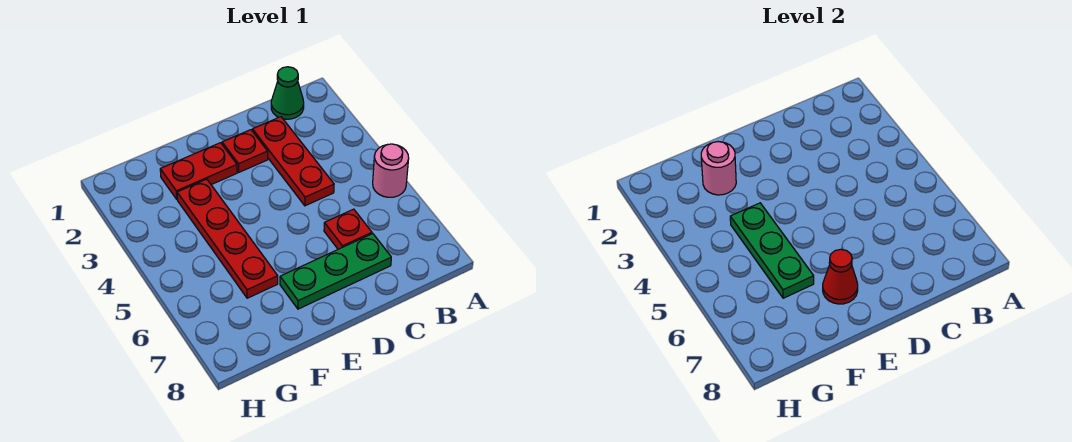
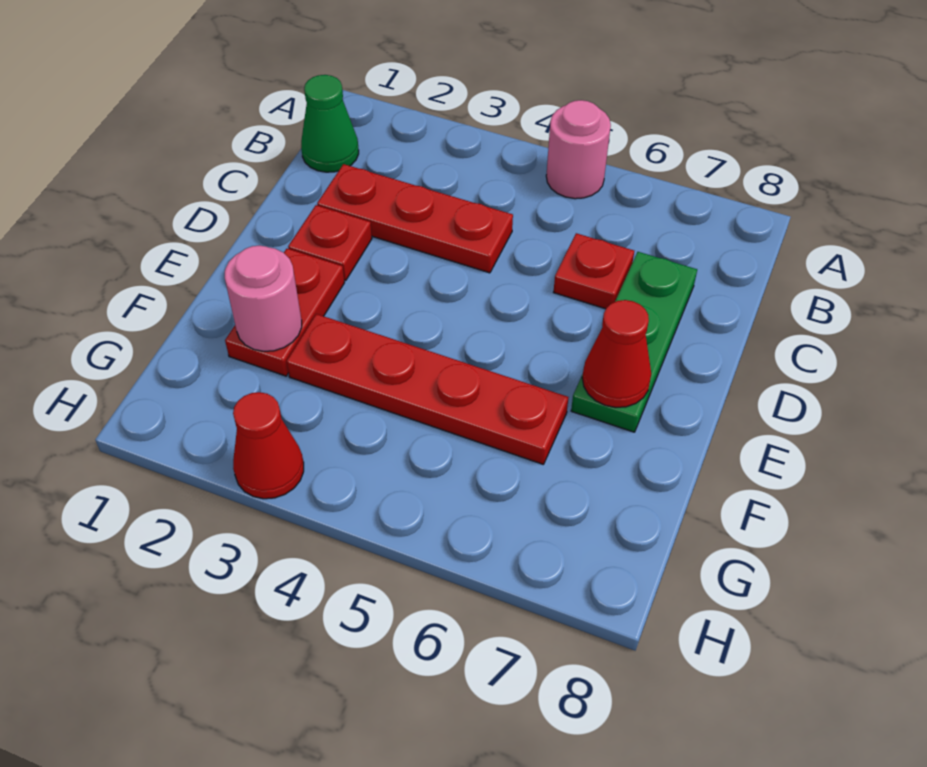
green 1x3 plate [730,203,814,298] -> none
none -> red 1x1 cone [233,392,304,499]

